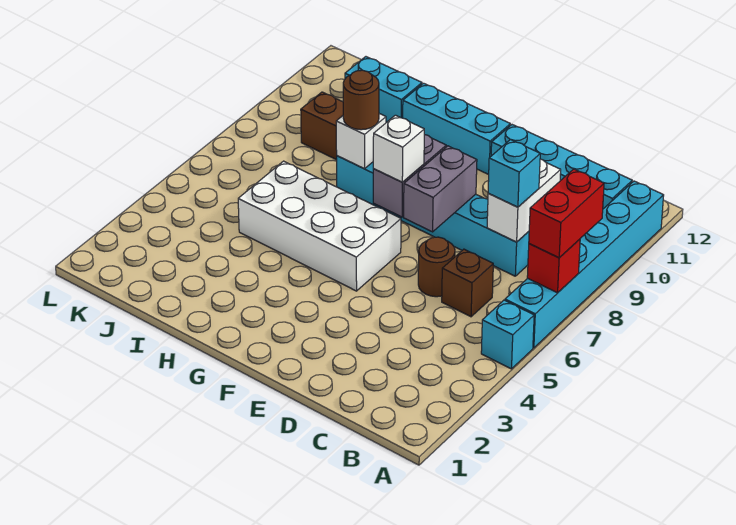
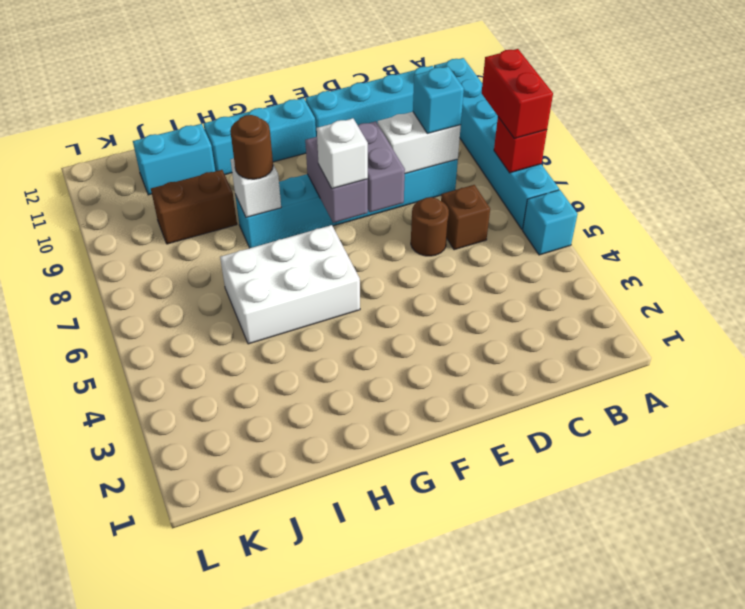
white 1x2 brick [487,159,561,242] -> white 1x2 brick turned to [378,112,461,174]
white 2x4 brick [238,161,401,291] -> white 2x3 brick [220,225,360,344]

